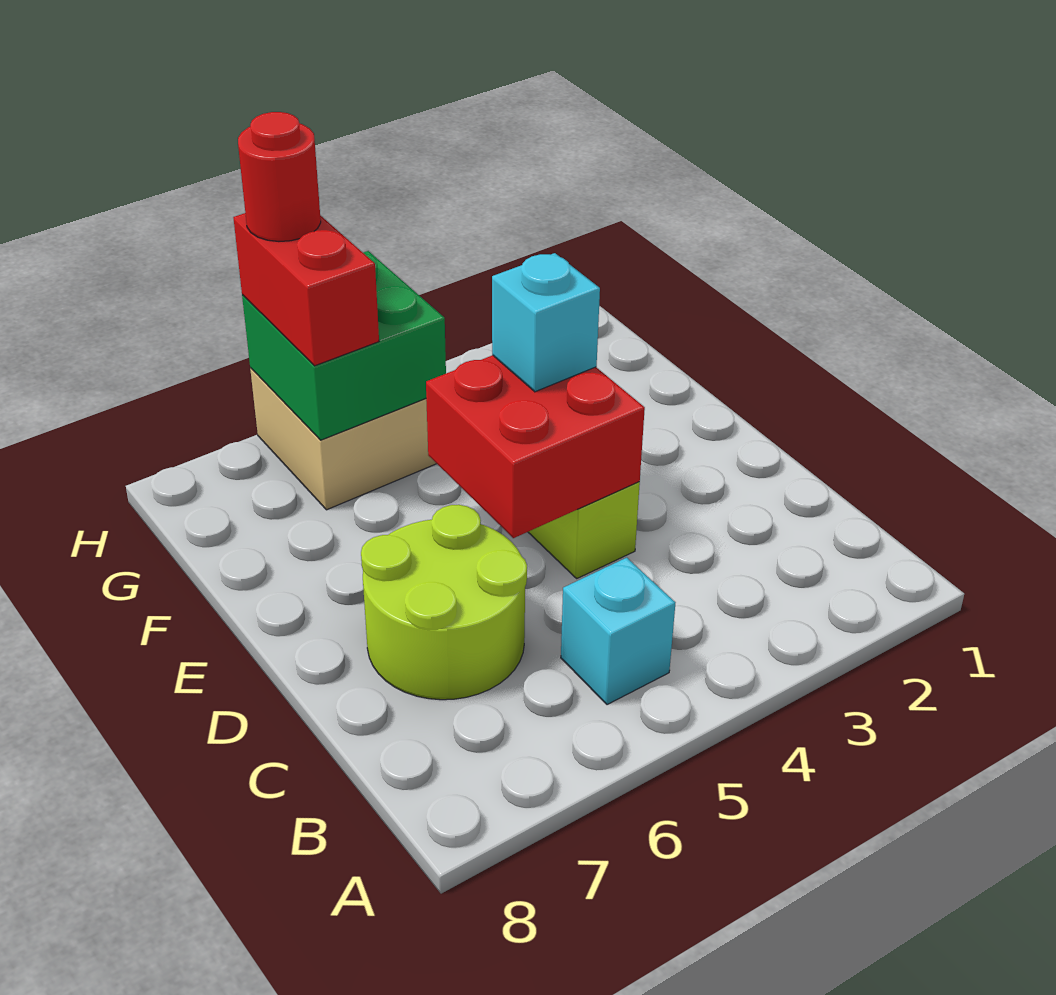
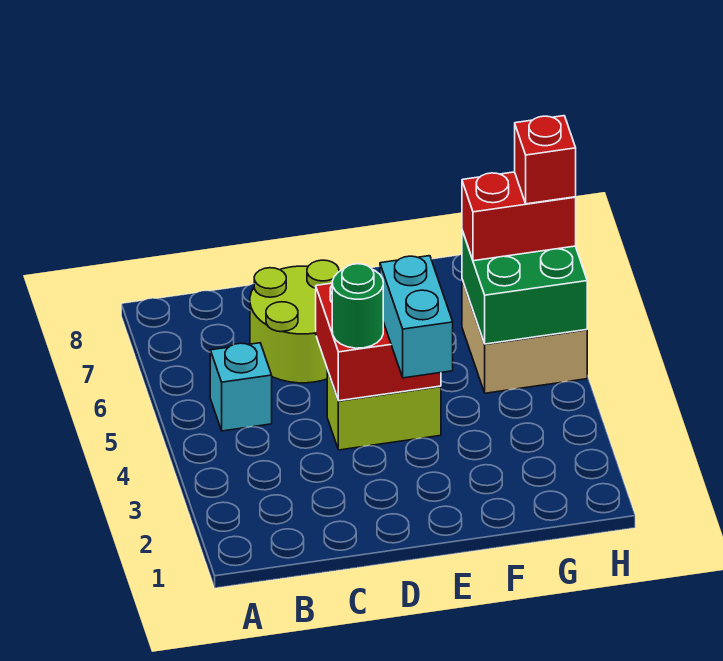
none -> green 1x1 round brick [332,264,383,348]
cyan 1x1 brick [492,253,600,392] -> cyan 1x2 brick [380,256,453,378]
red 1x1 round brick [238,112,321,241] -> red 1x1 brick [515,116,576,204]

